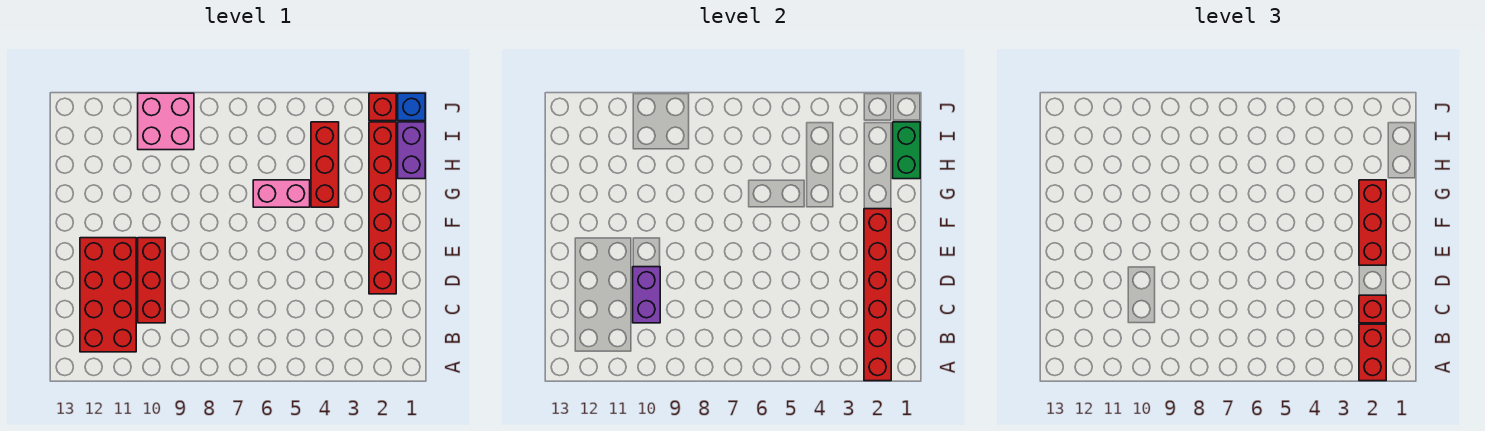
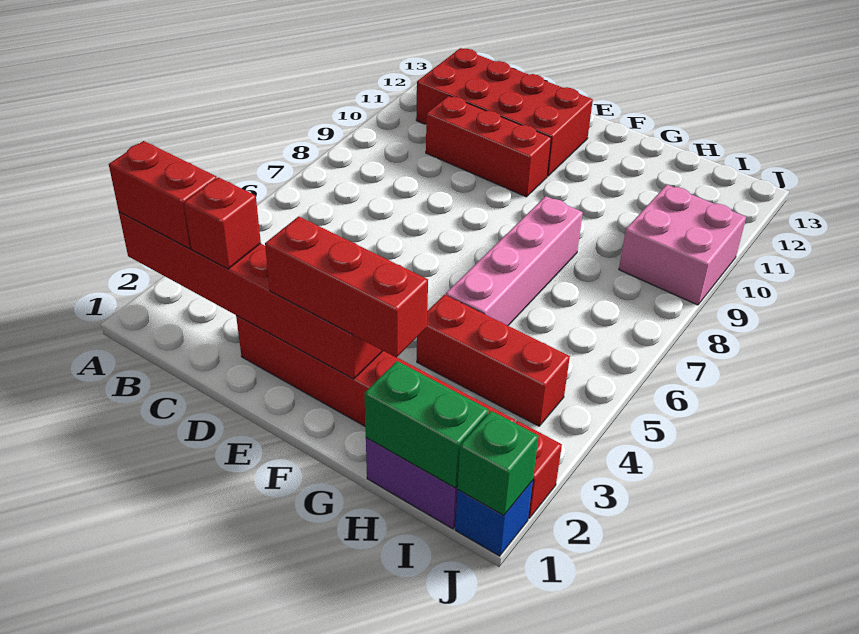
purple 1x2 brick [633,267,660,323] -> none
pink 1x2 brick [253,180,310,207] -> pink 1x4 brick [446,196,583,326]
none -> green 1x1 brick [458,411,539,515]

